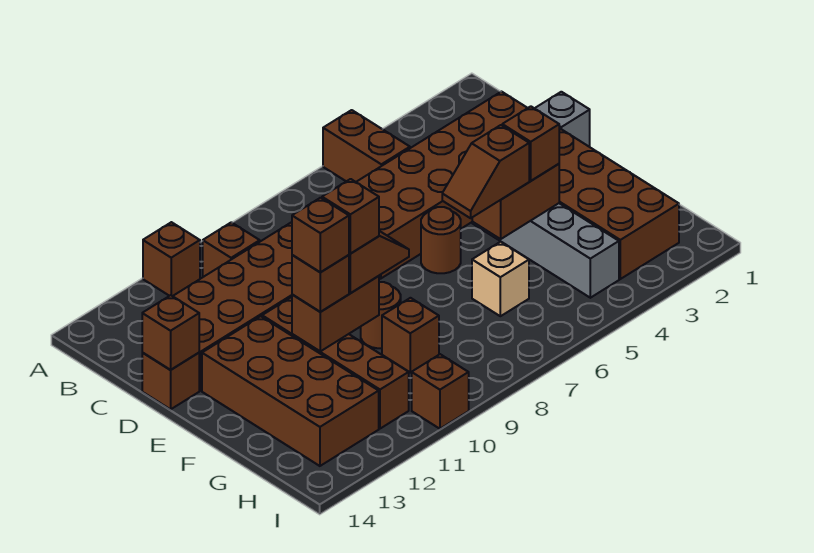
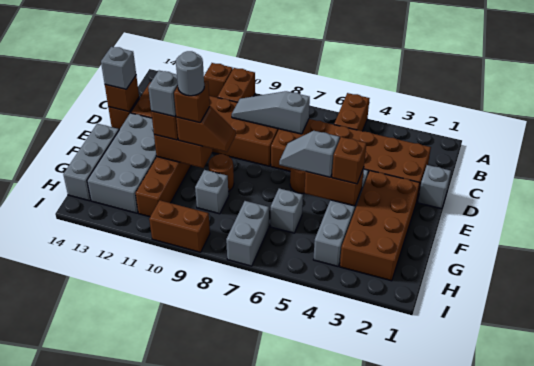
brown 1x1 brick [203,222,260,277] -> brown 1x2 brick [218,68,255,102]
none -> grey 1x3 slope [232,91,310,134]
none -> grey 1x1 brick [101,47,136,89]
brown 2x4 brick [202,316,379,466] -> grey 2x4 brick [87,113,157,213]
brown 1x2 slope [442,125,529,218] -> grey 1x2 slope [279,131,340,177]
none -> grey 1x1 round brick [176,51,204,96]
brown 1x1 brick [292,198,349,272] -> grey 1x1 brick [148,71,178,117]
none -> grey 1x3 brick [63,124,119,201]
tan 1x1 brick [472,242,529,316] -> grey 1x1 brick [271,188,303,233]
brown 1x1 brick [382,298,439,372] -> grey 1x1 brick [195,170,229,214]
none -> grey 1x2 brick [226,201,269,266]
brown 1x1 brick [412,354,469,429] -> brown 1x2 brick [149,200,210,252]

